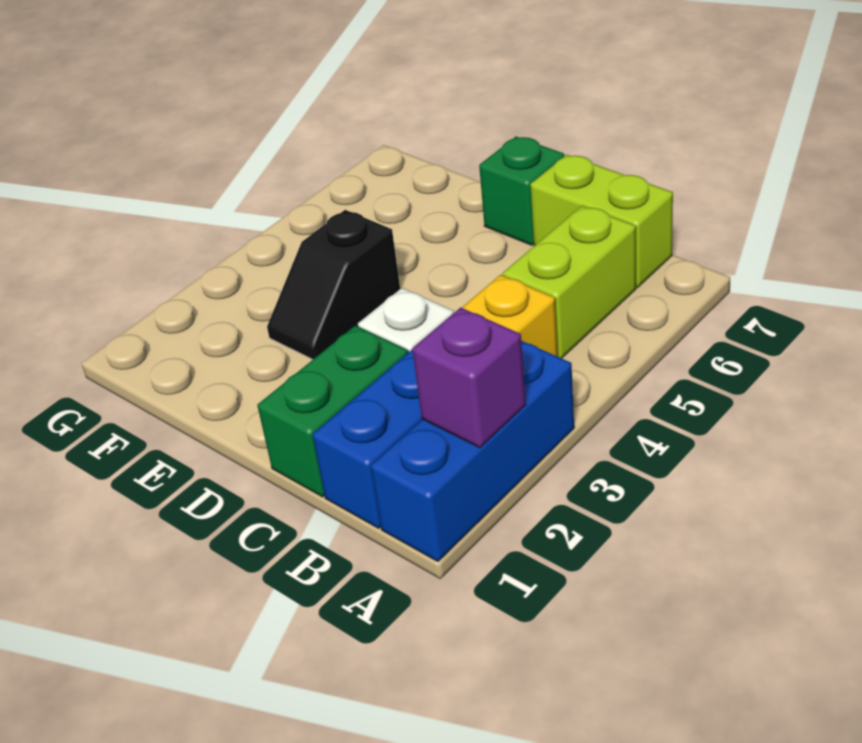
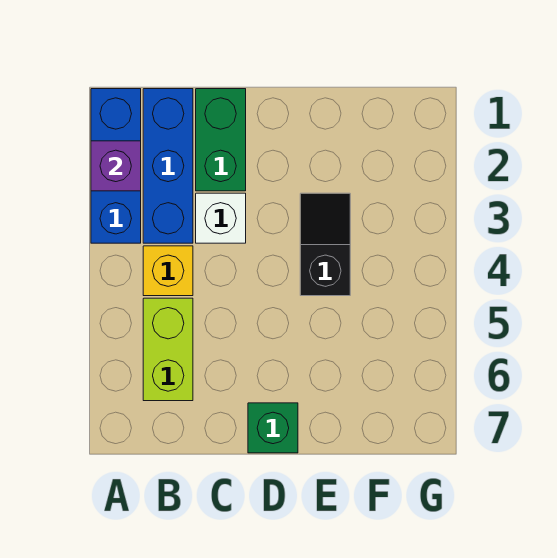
lime 1x2 brick [530,155,673,288] -> none

